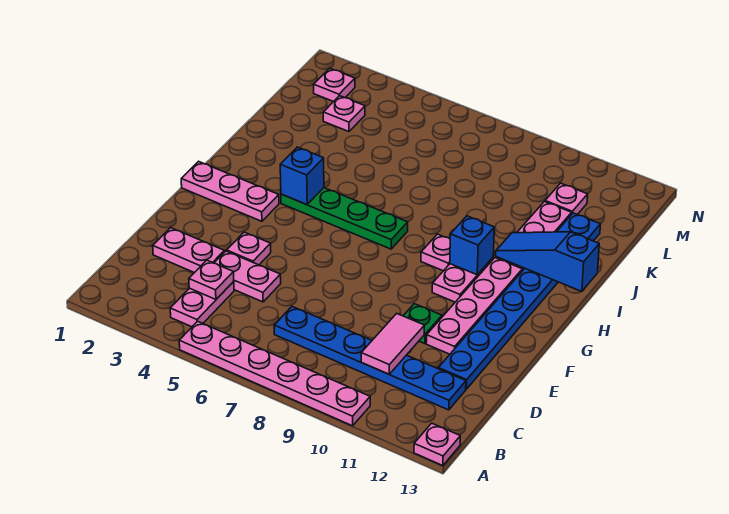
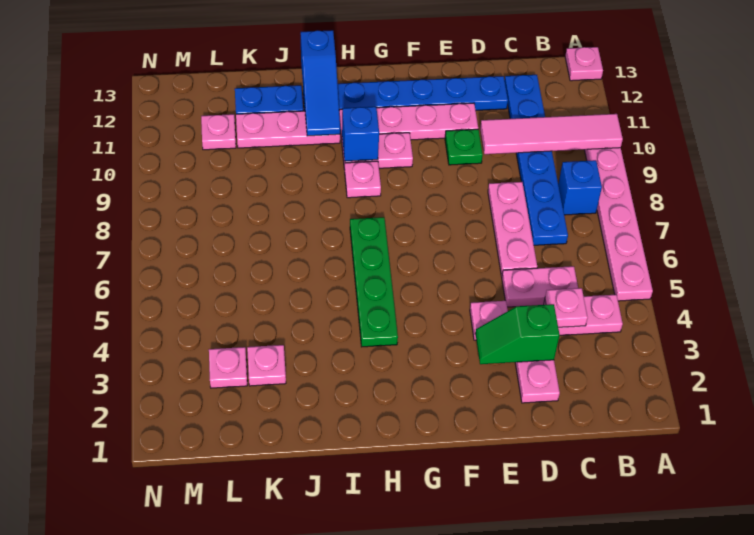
pink 1x2 tile [361,314,425,374] -> pink 1x4 tile [480,114,623,154]
none -> green 1x2 slope [476,304,560,364]
pink 1x2 plate [215,251,281,302] -> pink 1x2 plate turned to [502,266,578,307]
pink 1x3 plate [181,161,279,221] -> pink 1x3 plate moved to [488,182,537,277]
blue 1x1 brick [280,147,324,205] -> blue 1x1 brick moved to [558,160,602,215]
pink 1x1 plate [314,68,355,102] -> pink 1x1 plate moved to [247,345,286,386]

